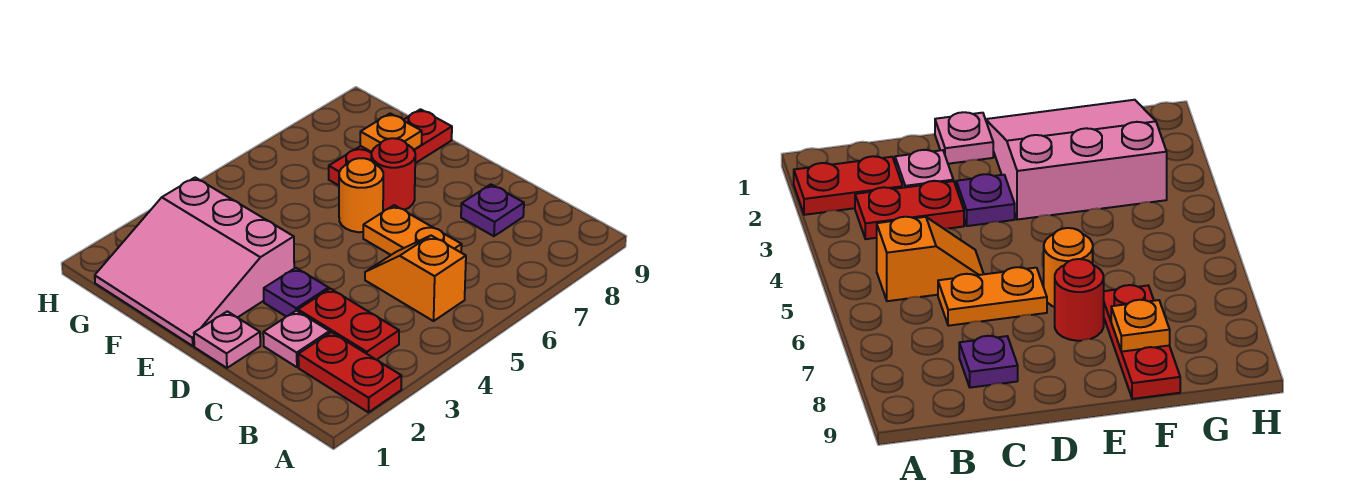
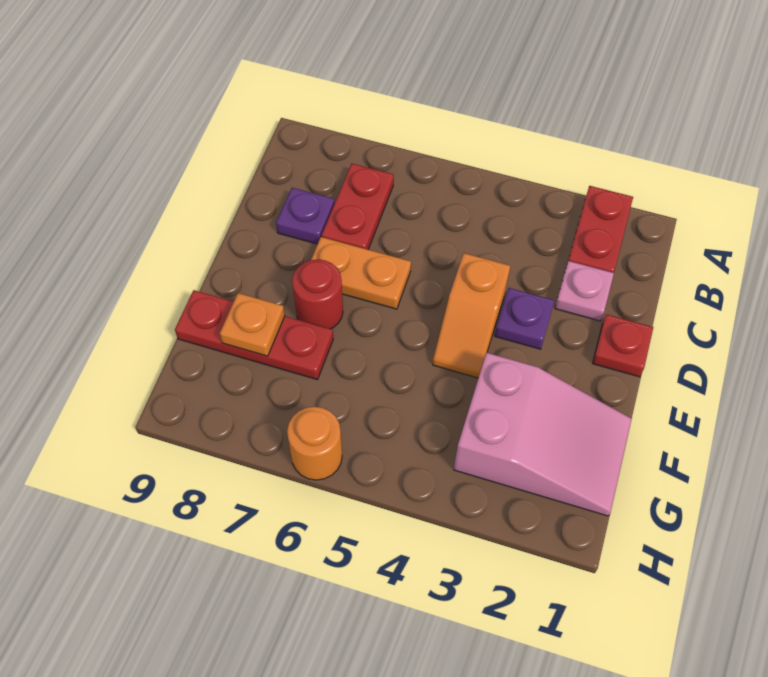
red 1x2 plate [298,289,399,360] -> red 1x2 plate moved to [322,164,394,250]
orange 1x2 slope [365,236,466,321] -> orange 1x2 slope moved to [433,253,510,378]
orange 1x2 plate [363,205,462,255] -> orange 1x2 plate turned to [311,237,411,309]
pink 1x1 plate [194,311,260,368] -> red 1x1 plate [593,314,653,377]
pink 3x3 slope [95,178,294,346] -> pink 2x3 slope [454,353,632,516]
orange 1x1 round brick [339,158,383,232] -> orange 1x1 round brick moved to [287,407,342,480]

